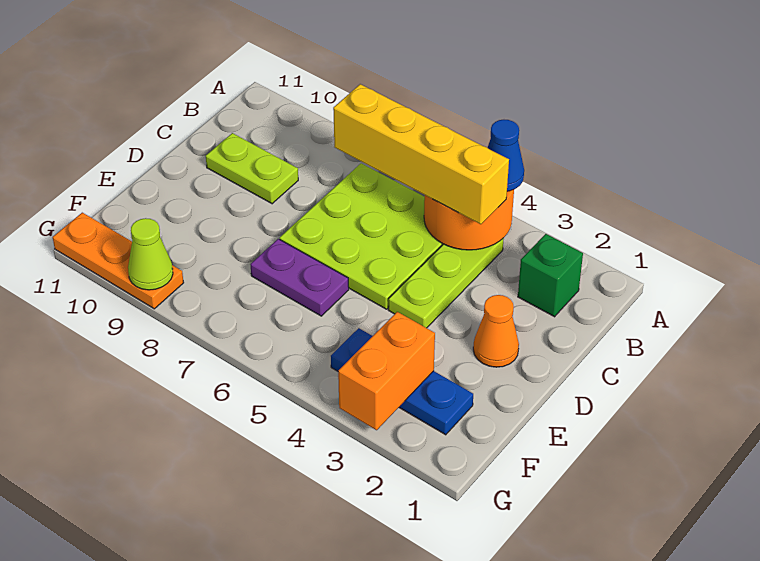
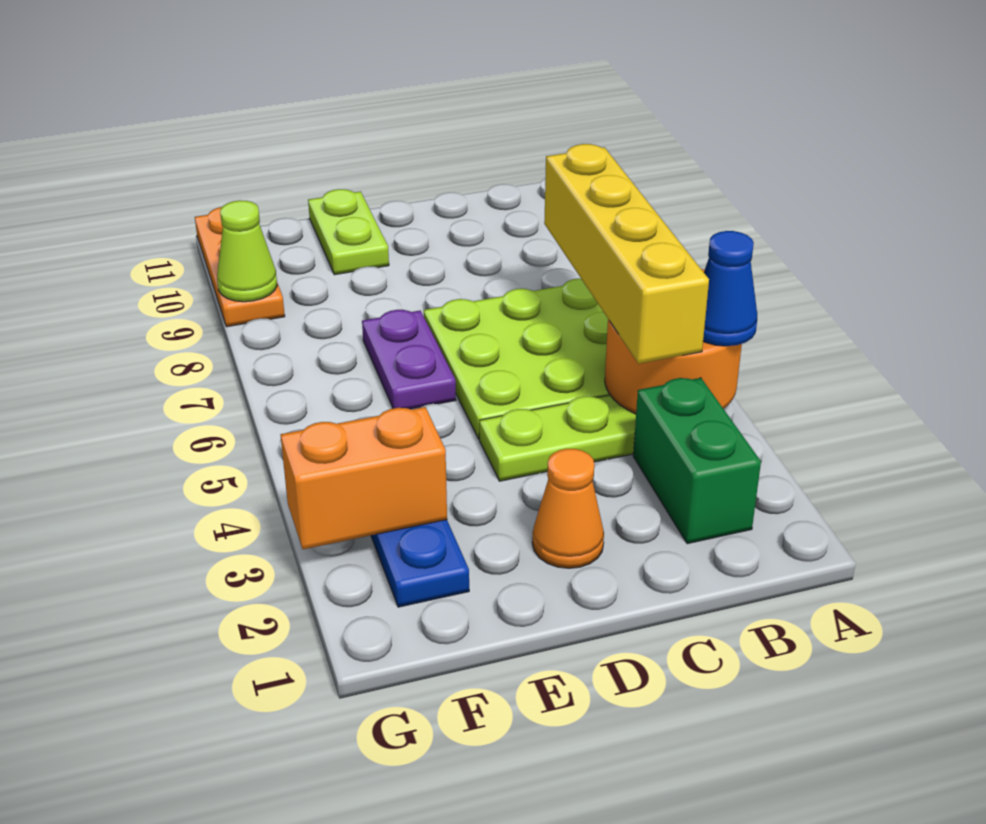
green 1x1 brick [518,234,583,317] -> green 1x2 brick [633,378,761,544]
lime 1x2 plate [206,133,298,204] -> lime 1x2 plate moved to [308,189,389,275]

